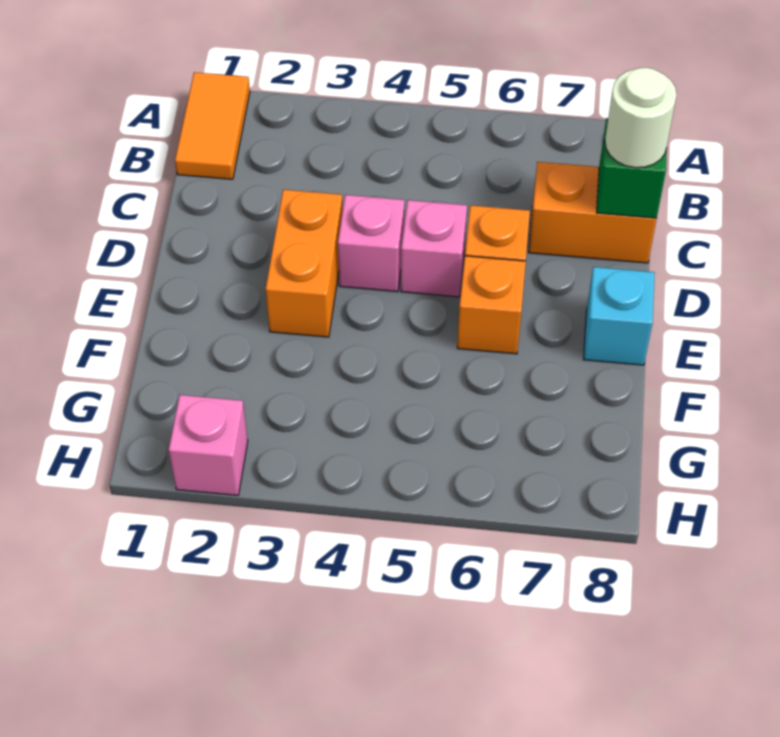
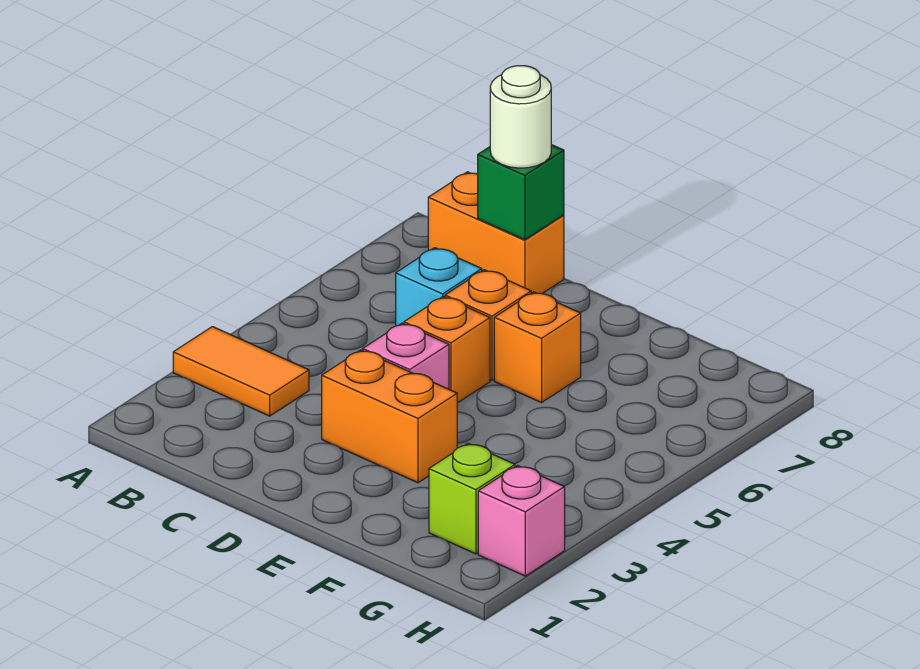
orange 1x2 tile [175,72,250,179] -> orange 1x2 tile moved to [173,327,309,416]
orange 1x2 brick [529,162,656,263] -> orange 1x2 brick turned to [428,172,564,294]
pink 1x1 brick [401,200,467,297] -> orange 1x1 brick [404,297,490,403]
cyan 1x1 brick [583,267,655,365] -> cyan 1x1 brick moved to [396,248,482,326]
none -> lime 1x1 brick [429,443,515,554]

